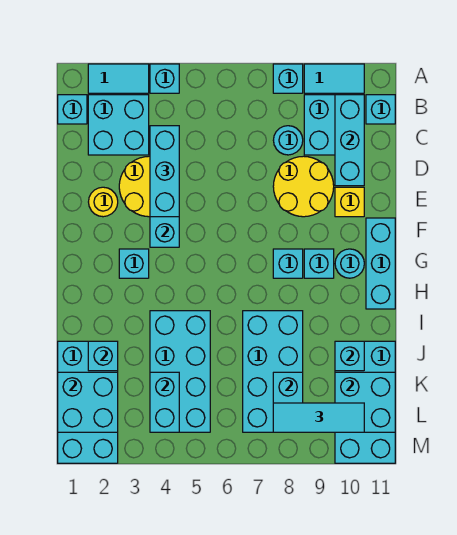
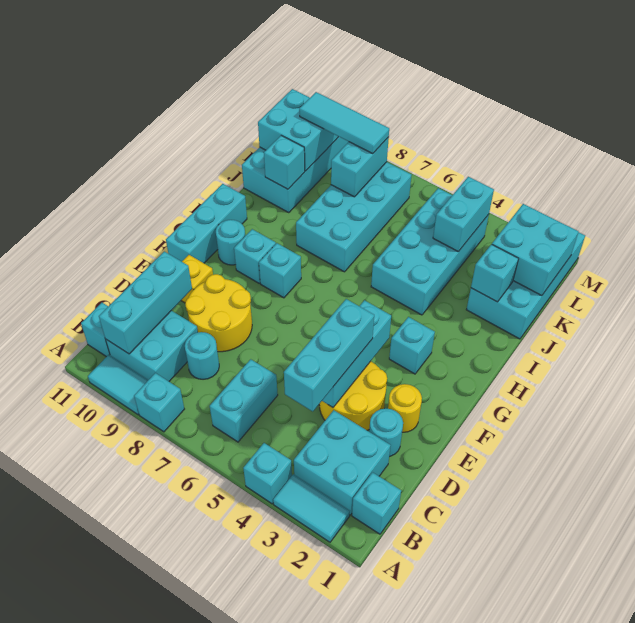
none -> cyan 1x2 brick [210,359,278,442]
none -> cyan 1x1 round brick [369,409,403,457]

